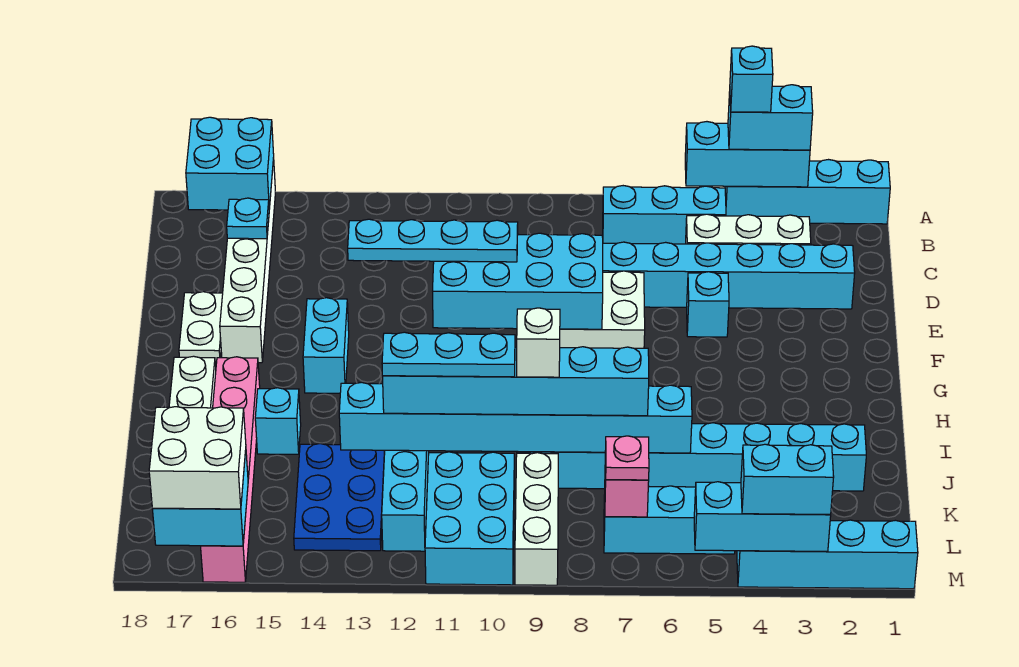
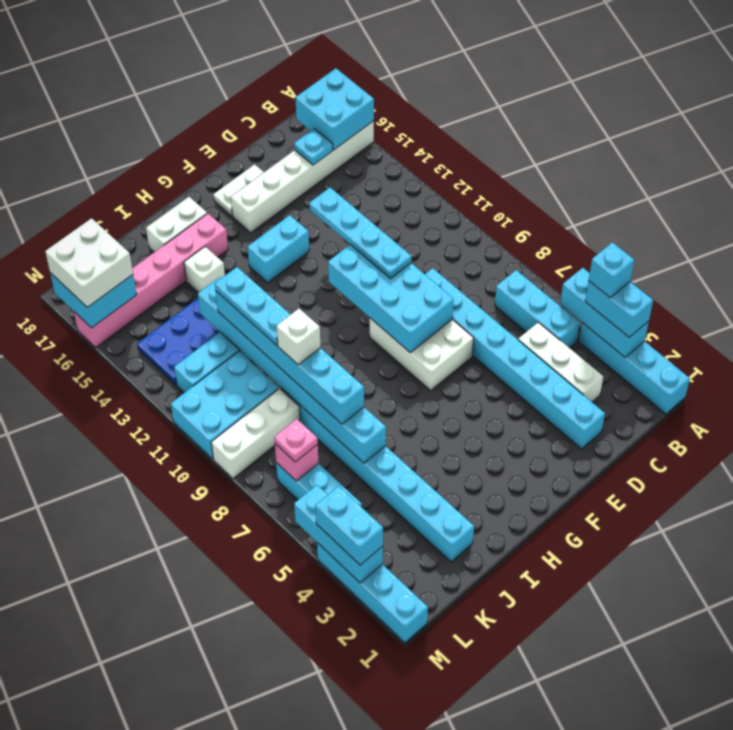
cyan 1x1 brick [687,272,729,337] -> none
cyan 1x1 brick [255,388,301,454] -> white 1x1 brick [184,247,225,293]

